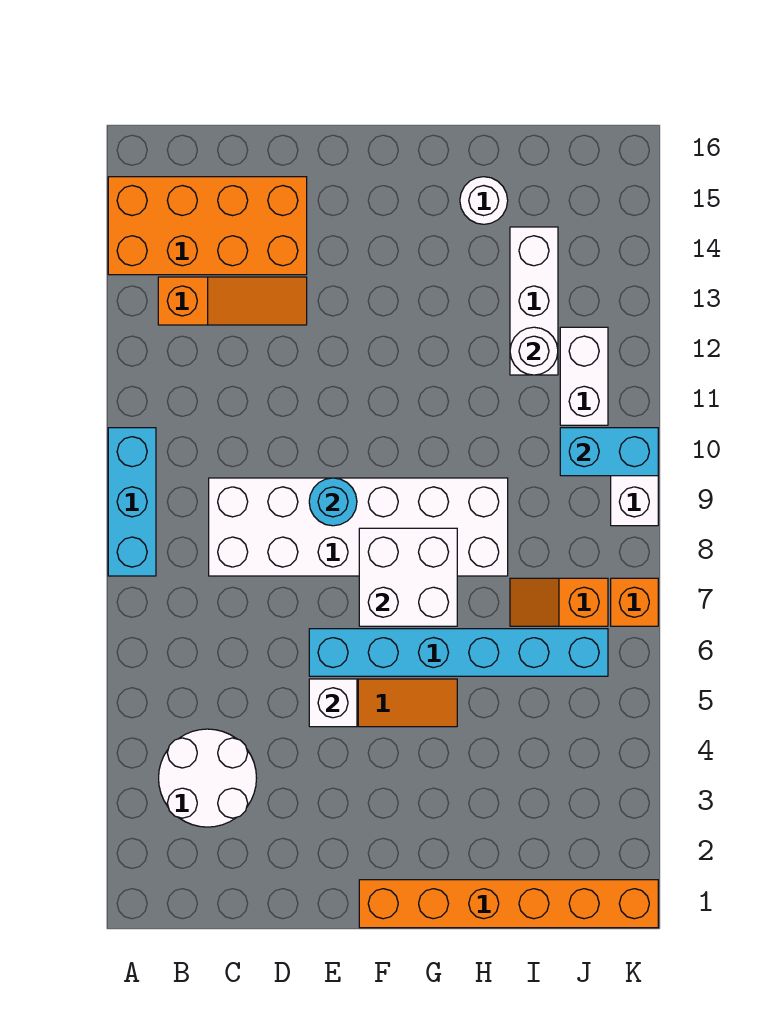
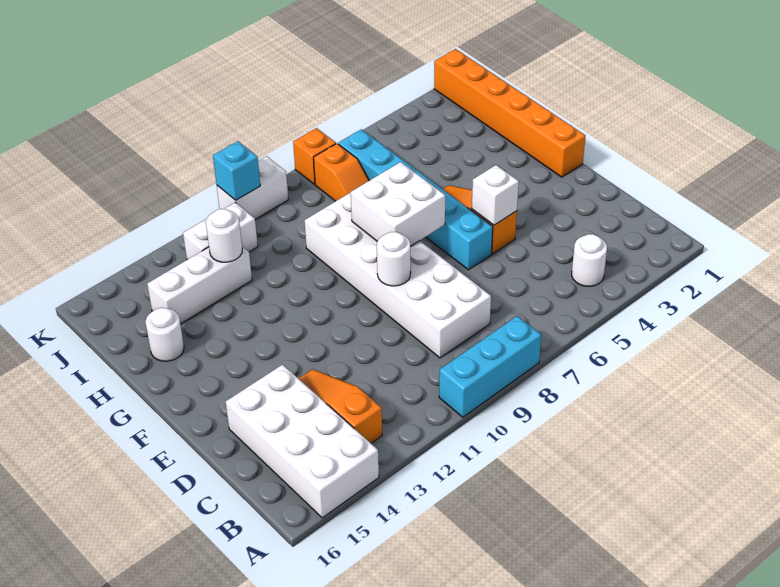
orange 2x4 brick [108,177,307,275] -> white 2x4 brick [226,365,379,518]
white 2x2 round brick [159,729,257,827] -> white 1x1 round brick [572,234,607,286]
cyan 1x1 round brick [309,478,357,526] -> white 1x1 round brick [377,232,411,286]
cyan 1x2 brick [560,428,658,476] -> cyan 1x1 brick [213,141,260,200]

